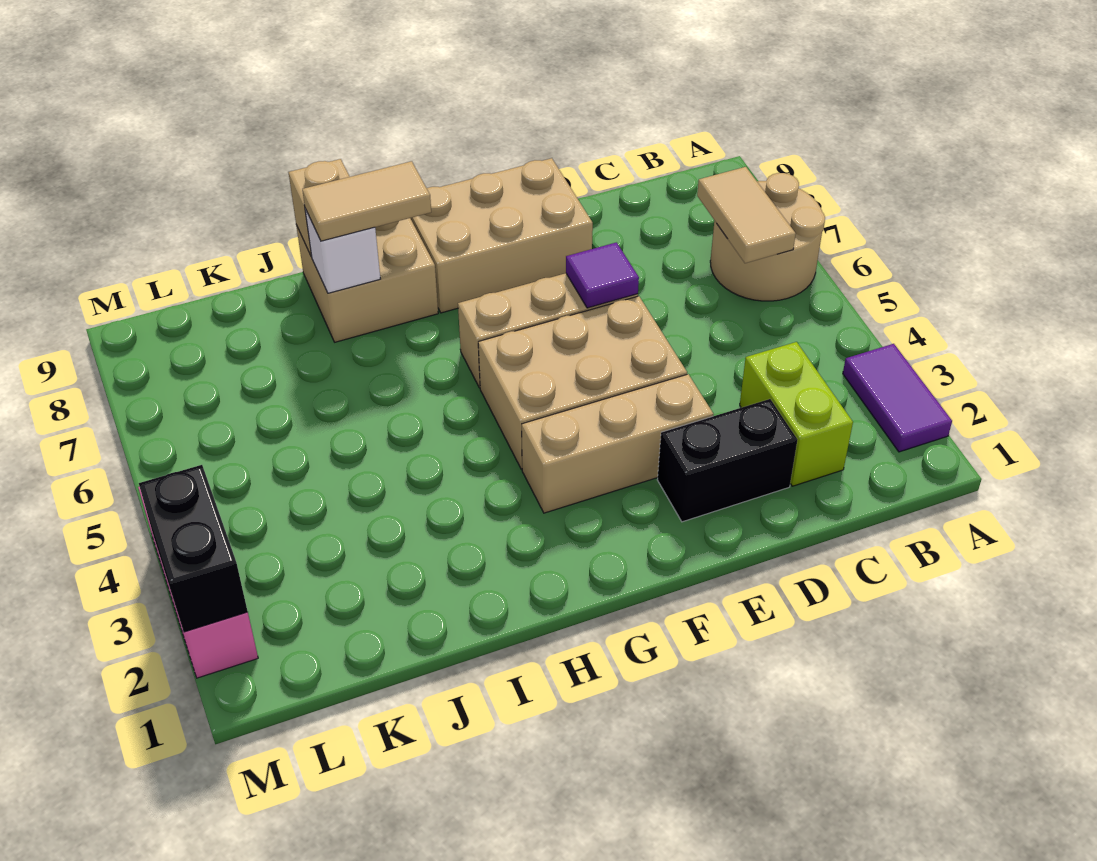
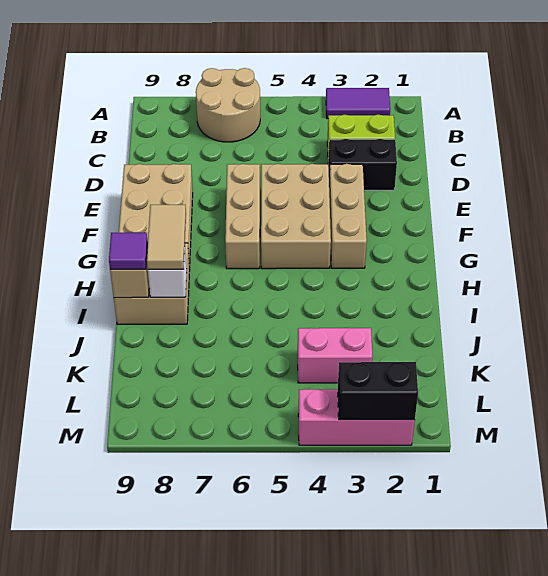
tan 1x2 tile [697,167,796,263] -> none
black 1x2 brick [657,399,797,522] -> black 1x2 brick turned to [328,139,397,190]
purple 1x1 tile [566,242,639,308] -> purple 1x1 tile moved to [109,233,148,269]
none -> pink 1x2 brick [298,328,373,383]

